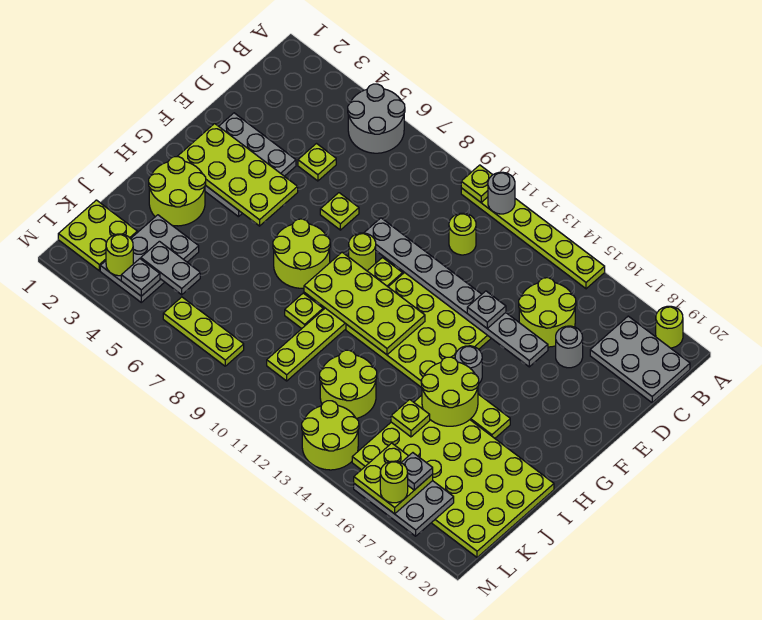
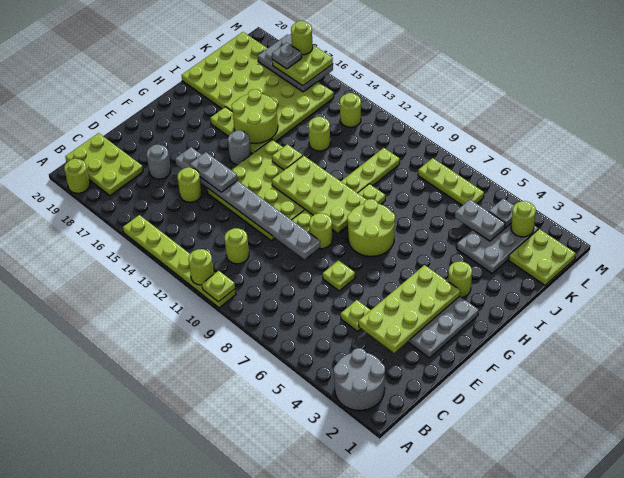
grey 2x2 round brick [348,84,405,153] -> grey 2x2 round brick moved to [334,348,385,410]
grey 1x1 round brick [488,172,515,214] -> lime 1x1 round brick [188,249,214,285]
grey 2x3 plate [590,316,690,403] -> lime 2x3 plate [65,133,143,196]
lime 2x2 round brick [519,278,576,347] -> lime 1x1 round brick [177,167,202,202]
grey 1x1 plate [467,291,506,329] -> grey 1x2 plate [190,152,237,192]
lime 2x4 plate [177,124,298,226] -> lime 2x4 plate turned to [358,265,460,353]
lime 2x2 round brick [149,157,206,226] -> lime 1x1 round brick [448,261,472,297]
lime 2x2 round brick [320,350,377,418] -> lime 1x1 round brick [308,117,330,151]
lime 1x1 plate [391,399,430,437] -> lime 1x1 plate moved to [272,144,303,170]
lime 2x2 round brick [302,401,359,470] -> lime 1x1 round brick [340,93,361,127]

